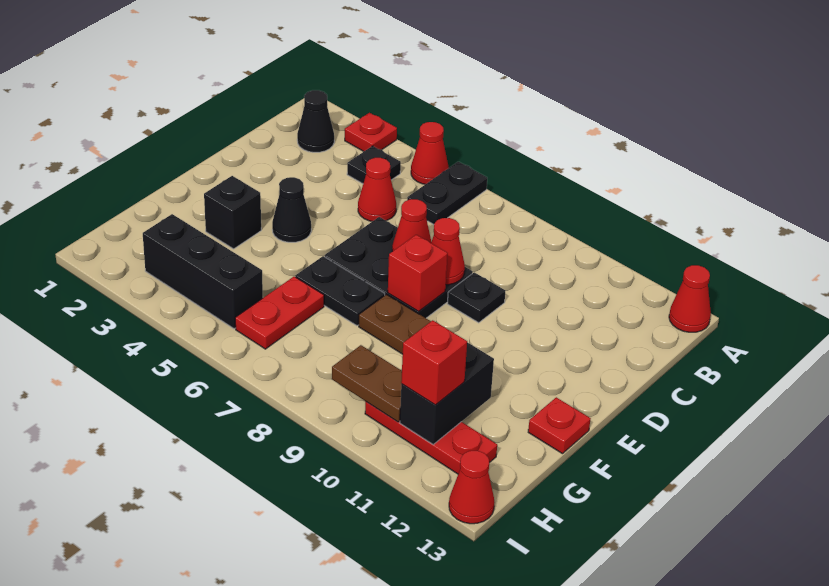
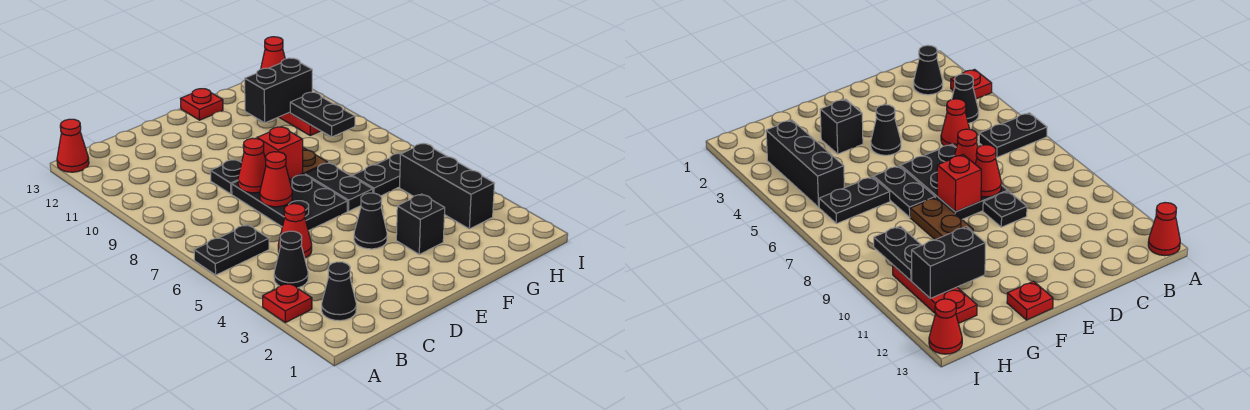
red 1x1 cone [411,122,449,184] -> none
black 1x1 plate [347,146,401,184] -> black 1x1 cone [274,231,308,288]
red 1x2 plate [235,277,324,349] -> black 1x2 plate [352,153,401,196]
brown 1x2 plate [332,345,402,422] -> black 1x2 plate [290,92,355,137]
red 1x1 brick [401,320,467,405] -> none

